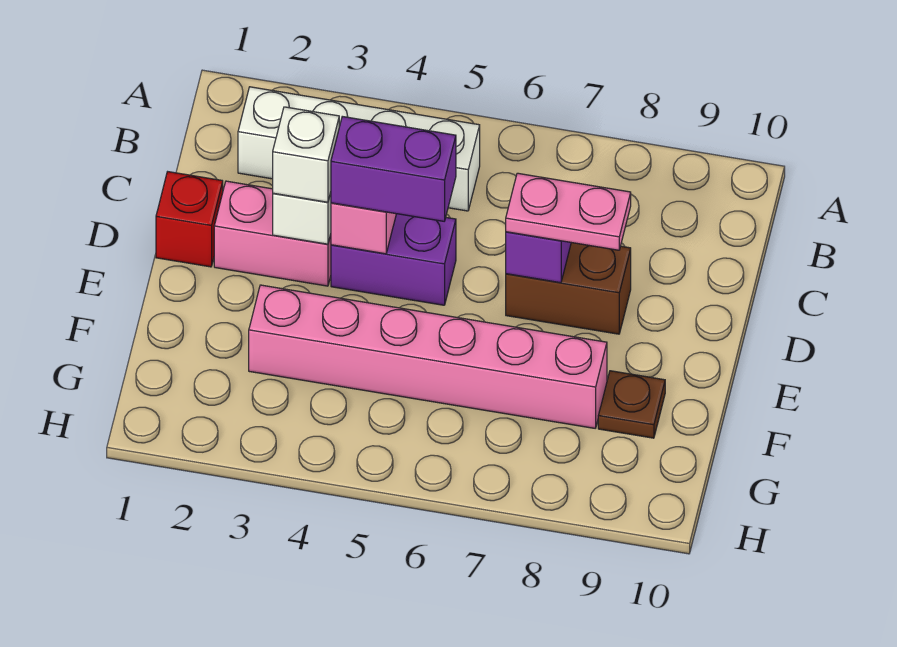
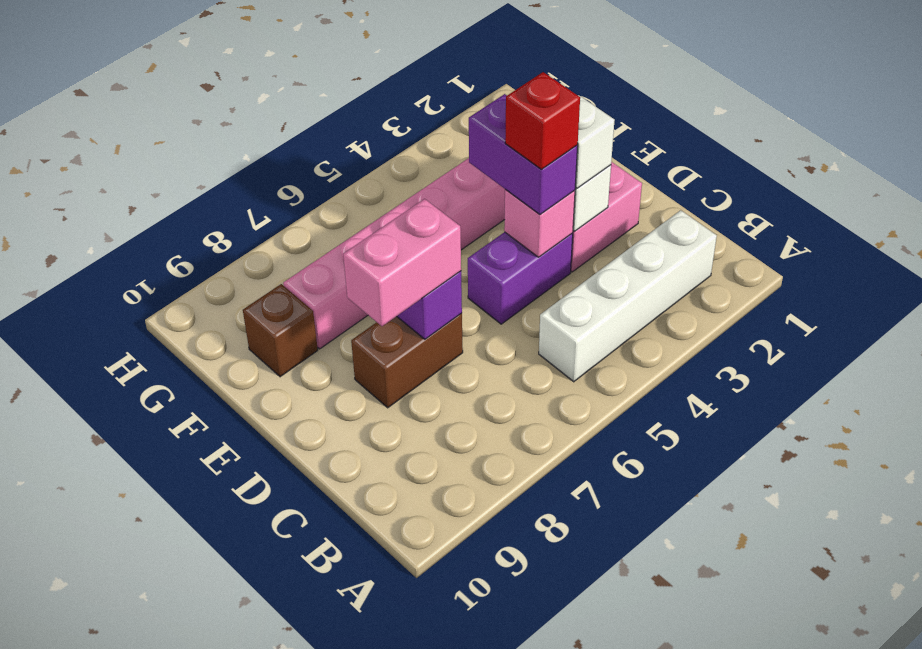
red 1x1 brick [156,172,223,267] -> red 1x1 brick moved to [505,72,580,169]
purple 1x2 brick [331,116,456,221] -> purple 1x2 brick turned to [469,94,578,214]
pink 1x2 plate [506,173,631,250] -> pink 1x2 brick [343,199,461,326]
brown 1x1 plate [598,371,665,438] -> brown 1x1 brick [243,284,318,377]

